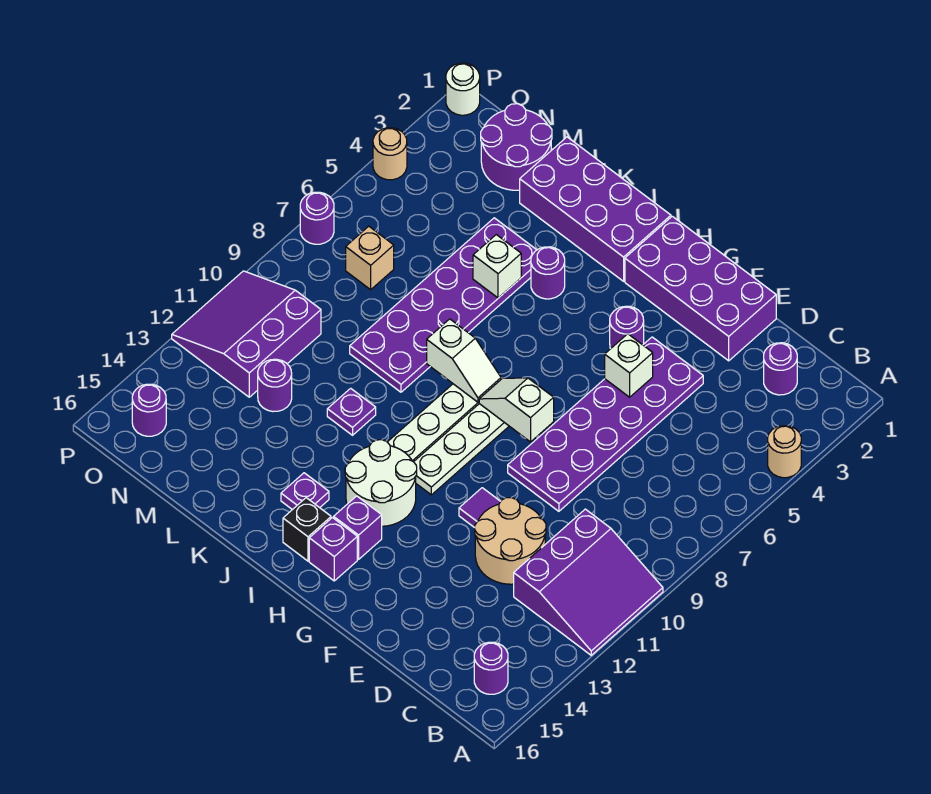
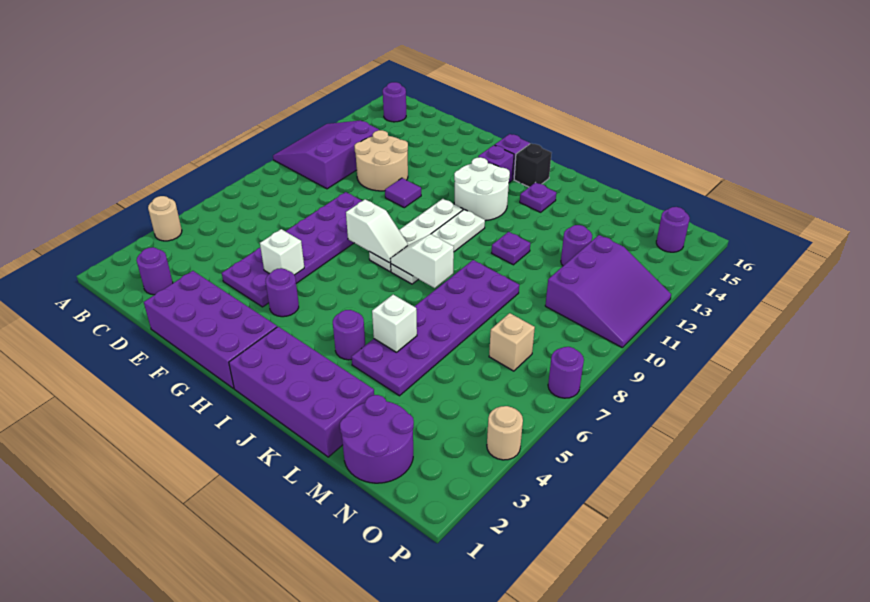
white 1x1 round brick [446,63,480,115] -> none

